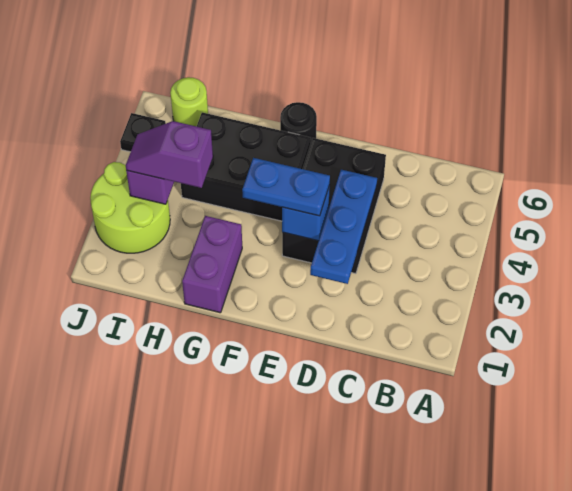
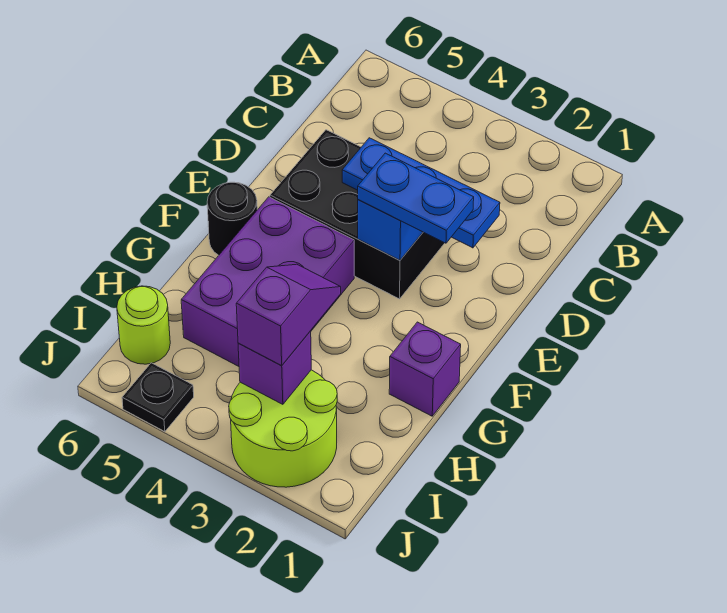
blue 1x2 plate [242,158,330,216] -> blue 1x2 plate turned to [358,153,474,243]
black 2x3 brick [181,112,311,221] -> purple 2x3 brick [181,197,354,366]
purple 1x2 brick [182,216,242,313] -> purple 1x1 brick [389,322,461,416]
purple 1x2 slope [126,121,213,188] -> purple 1x2 slope turned to [236,264,341,365]

